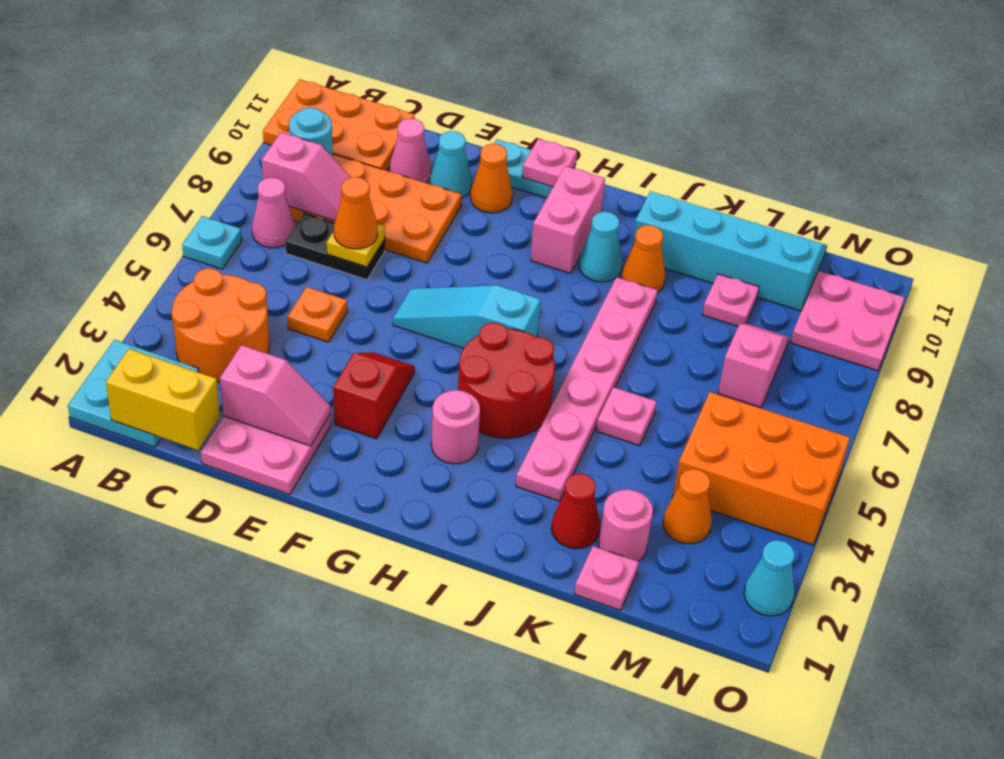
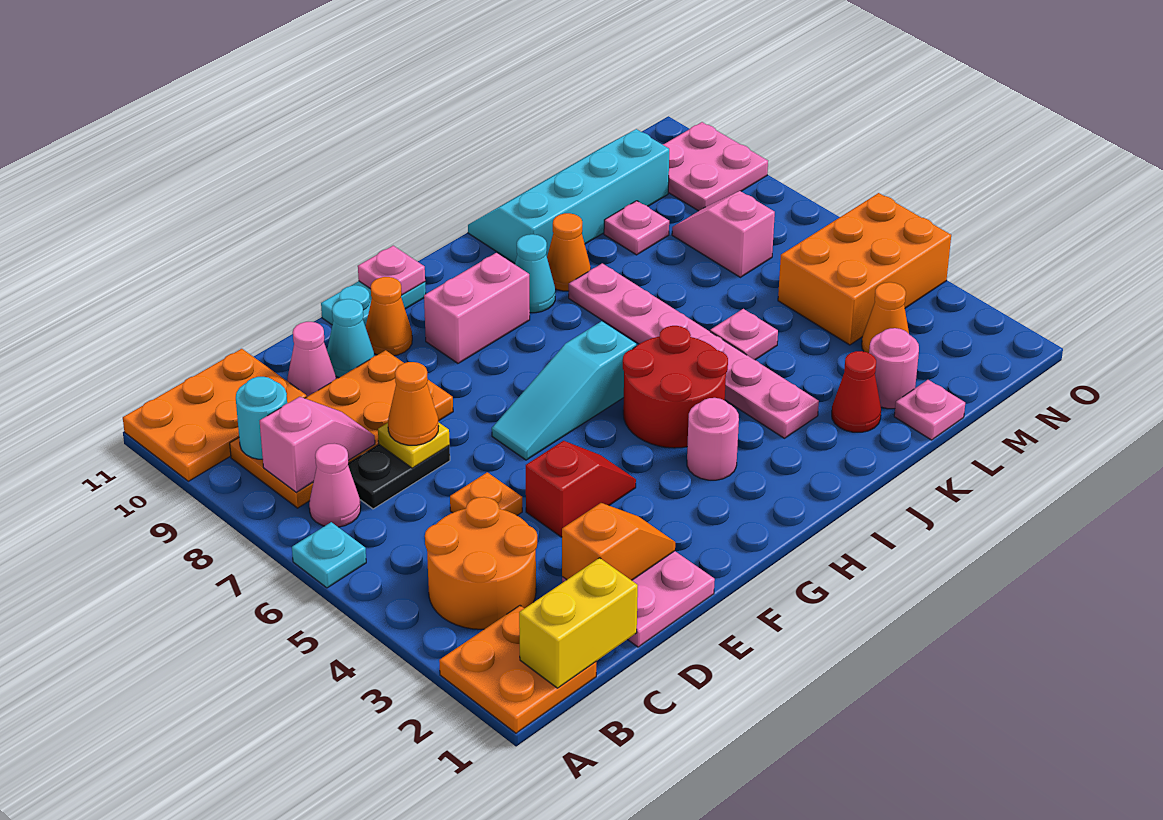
cyan 2x2 plate [68,340,199,447] -> orange 2x2 plate [439,606,596,733]
pink 1x2 slope [220,345,331,446] -> orange 1x2 slope [562,503,675,580]
red 1x2 slope [333,352,415,439] -> red 1x2 slope turned to [526,441,636,537]
pink 1x2 brick [531,166,605,273] -> pink 1x2 brick turned to [424,253,530,363]
cyan 1x1 cone [744,540,795,616] -> none

